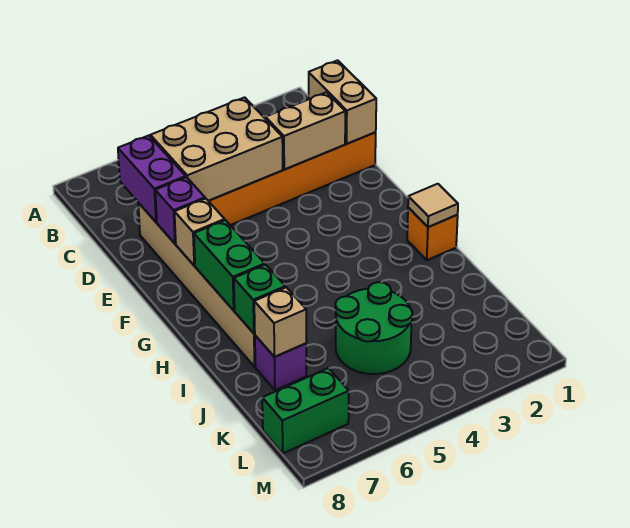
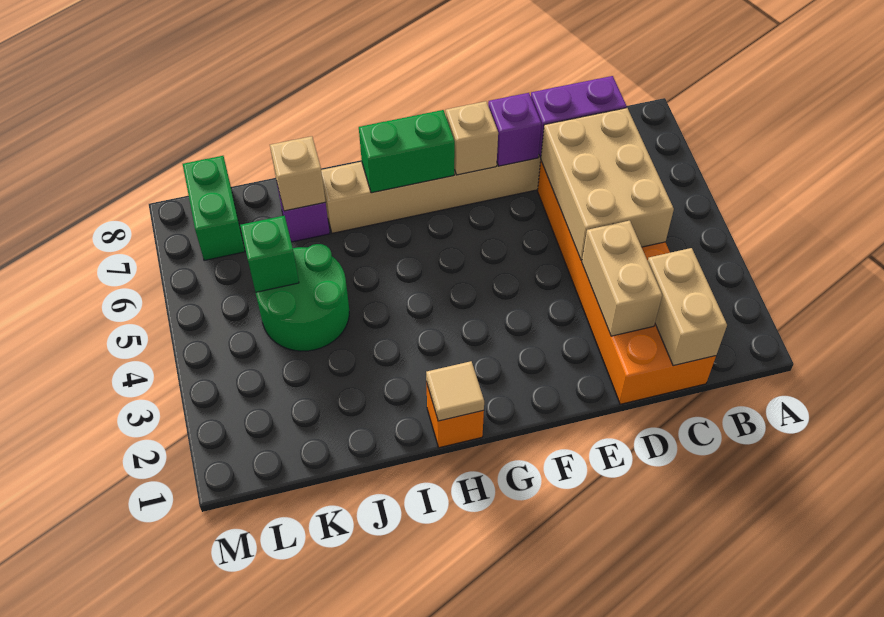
tan 1x2 brick [309,60,376,144] -> tan 1x2 brick turned to [648,248,727,366]
green 1x1 brick [234,265,285,334] -> green 1x1 brick moved to [240,215,299,292]

